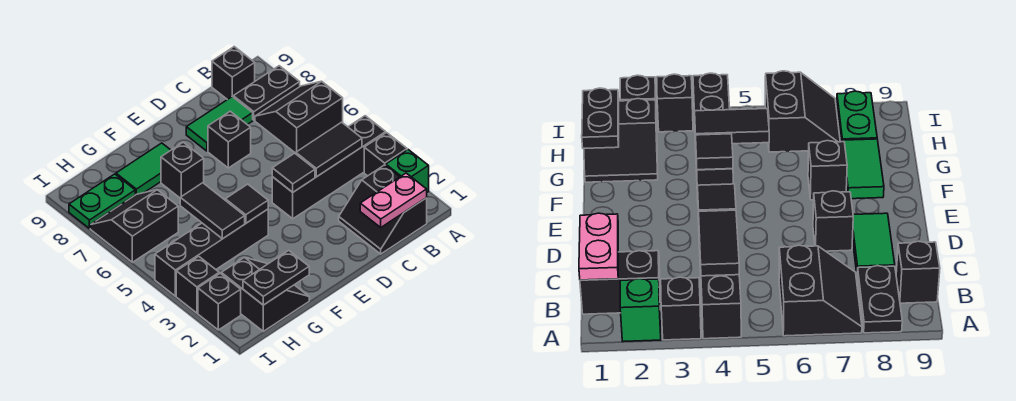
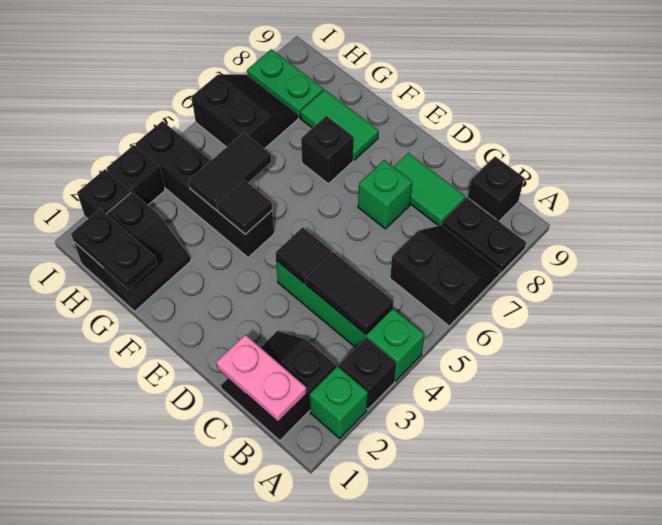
black 1x4 brick [272,116,386,219] -> green 1x4 brick [276,260,425,381]
black 1x1 brick [208,111,251,168] -> green 1x1 brick [358,160,412,229]

